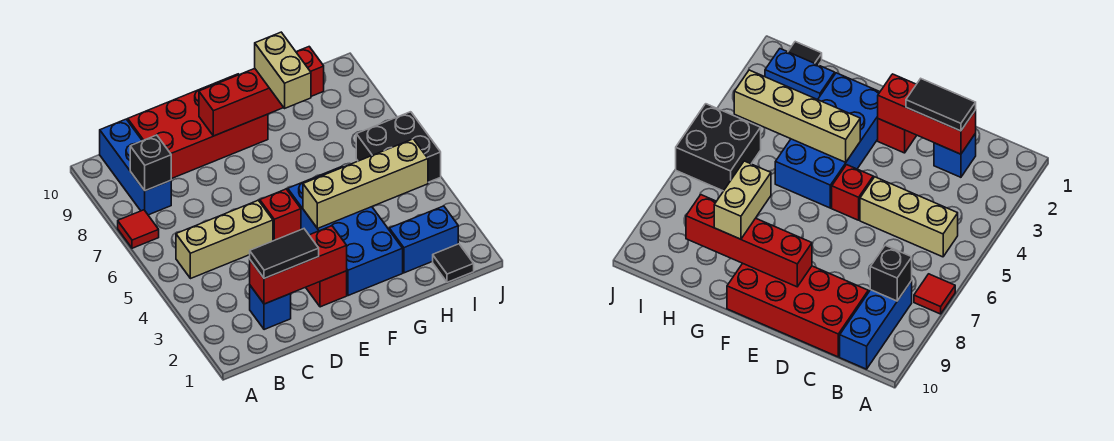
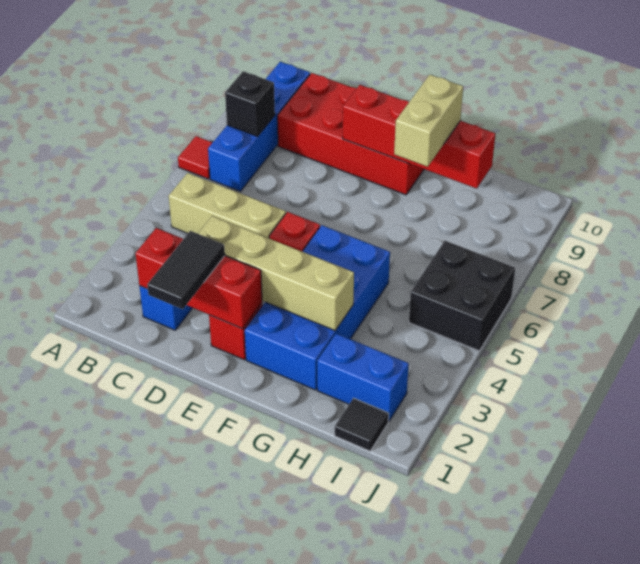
blue 1x3 brick [100,119,171,215] -> blue 1x4 brick [208,62,310,191]
black 1x2 tile [250,229,319,279] -> black 1x2 tile turned to [147,231,225,309]
tan 1x4 brick [303,139,428,229] -> tan 1x4 brick moved to [198,216,354,331]

